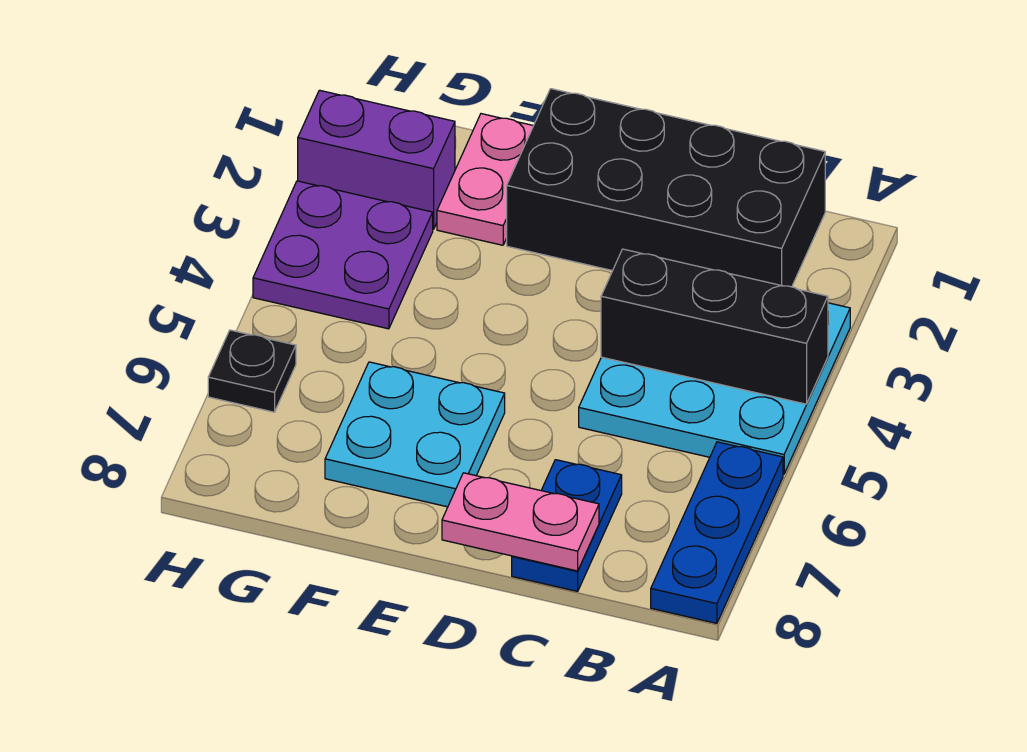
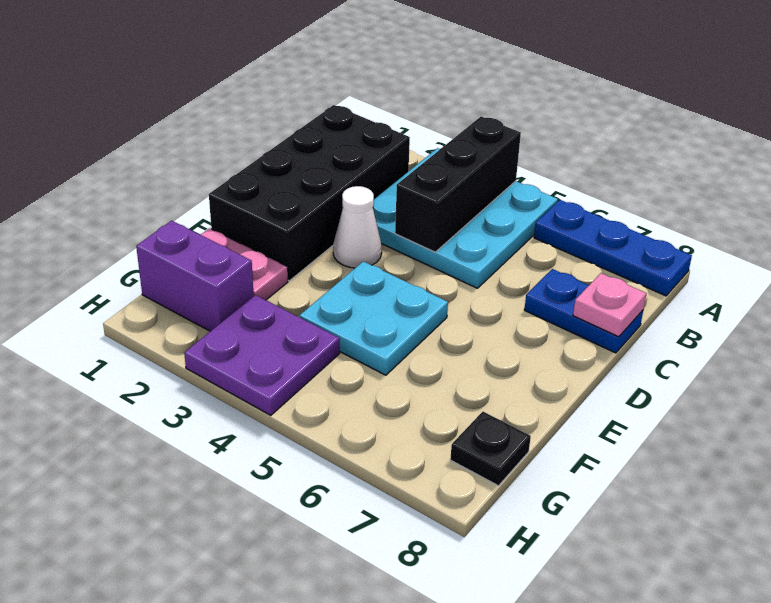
pink 1x2 plate [442,473,599,571] -> pink 1x1 plate [573,273,647,337]
none -> white 1x1 cone [333,186,382,268]
cyan 2x2 plate [325,362,505,507] -> cyan 2x2 plate moved to [299,261,448,375]
purple 1x2 brick [298,90,455,229] -> purple 1x2 brick turned to [136,221,254,331]
black 1x1 plate [208,330,296,412] -> black 1x1 plate moved to [450,412,531,486]

